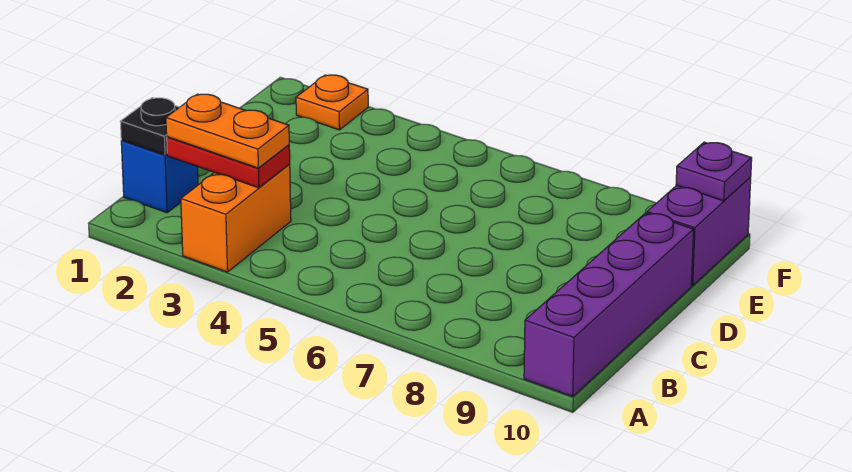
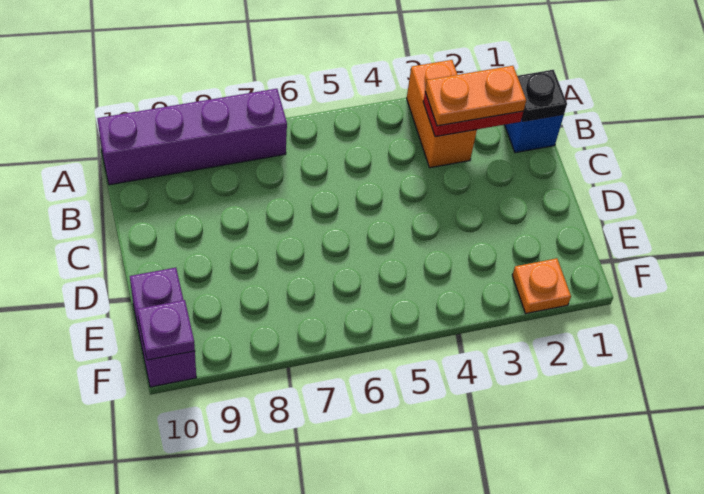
purple 1x4 brick [524,213,694,397] -> purple 1x4 brick turned to [97,89,287,185]

